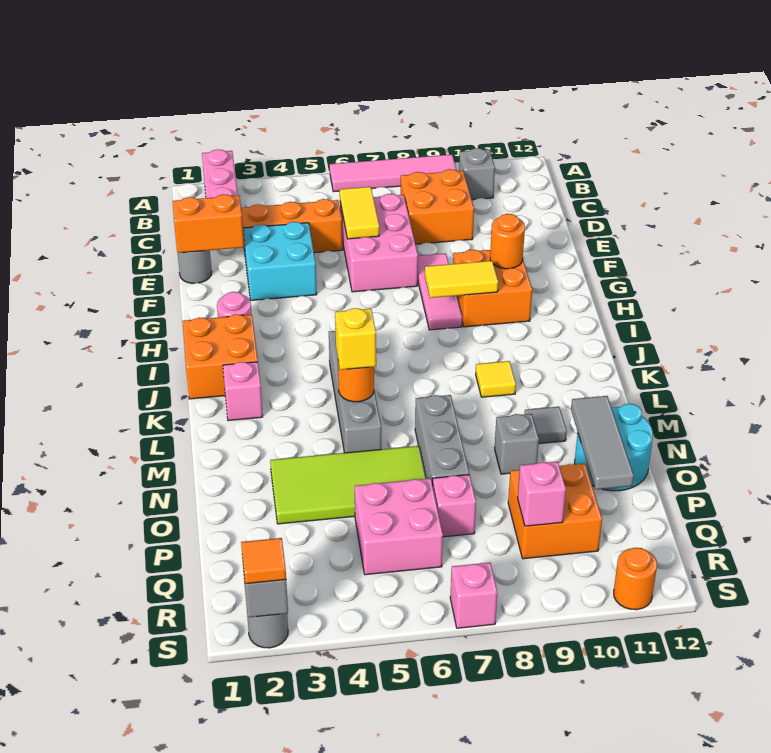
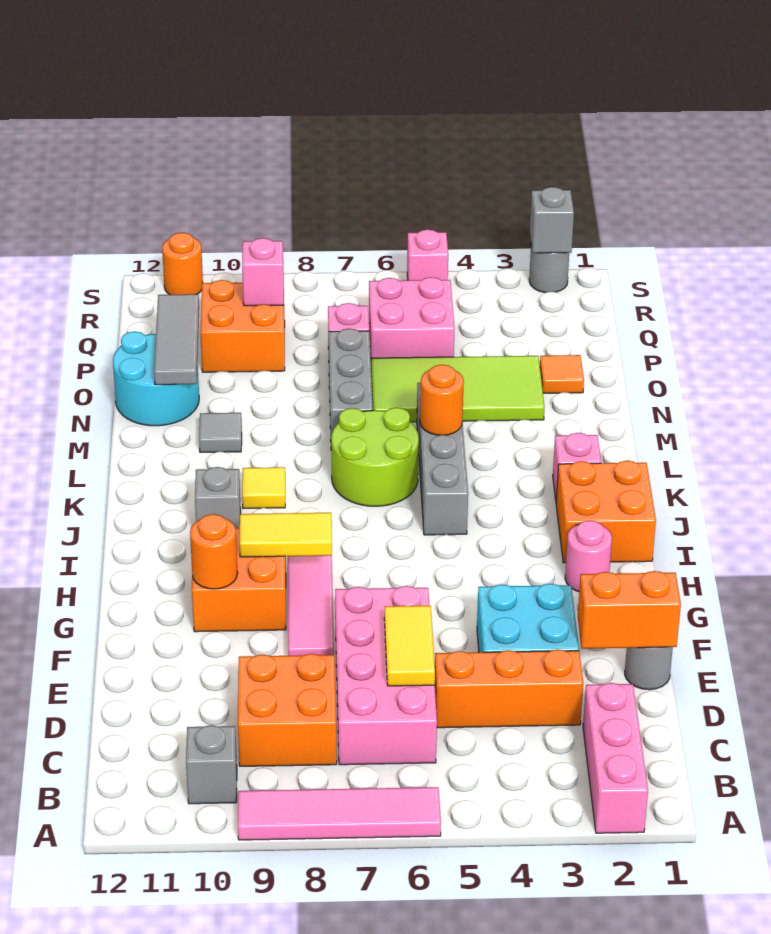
pink 2x3 brick [340,194,418,292] -> pink 2x4 brick [335,586,437,765]
none -> lime 2x2 round brick [331,408,419,506]
yellow 1x1 brick [335,308,376,370] -> none
grey 1x1 brick [495,414,539,474] -> grey 1x1 brick moved to [195,467,241,528]
orange 1x1 tile [241,538,286,584] -> orange 1x1 tile moved to [540,355,584,393]
pink 1x1 brick [450,562,497,628] -> pink 1x1 brick moved to [407,229,448,280]

